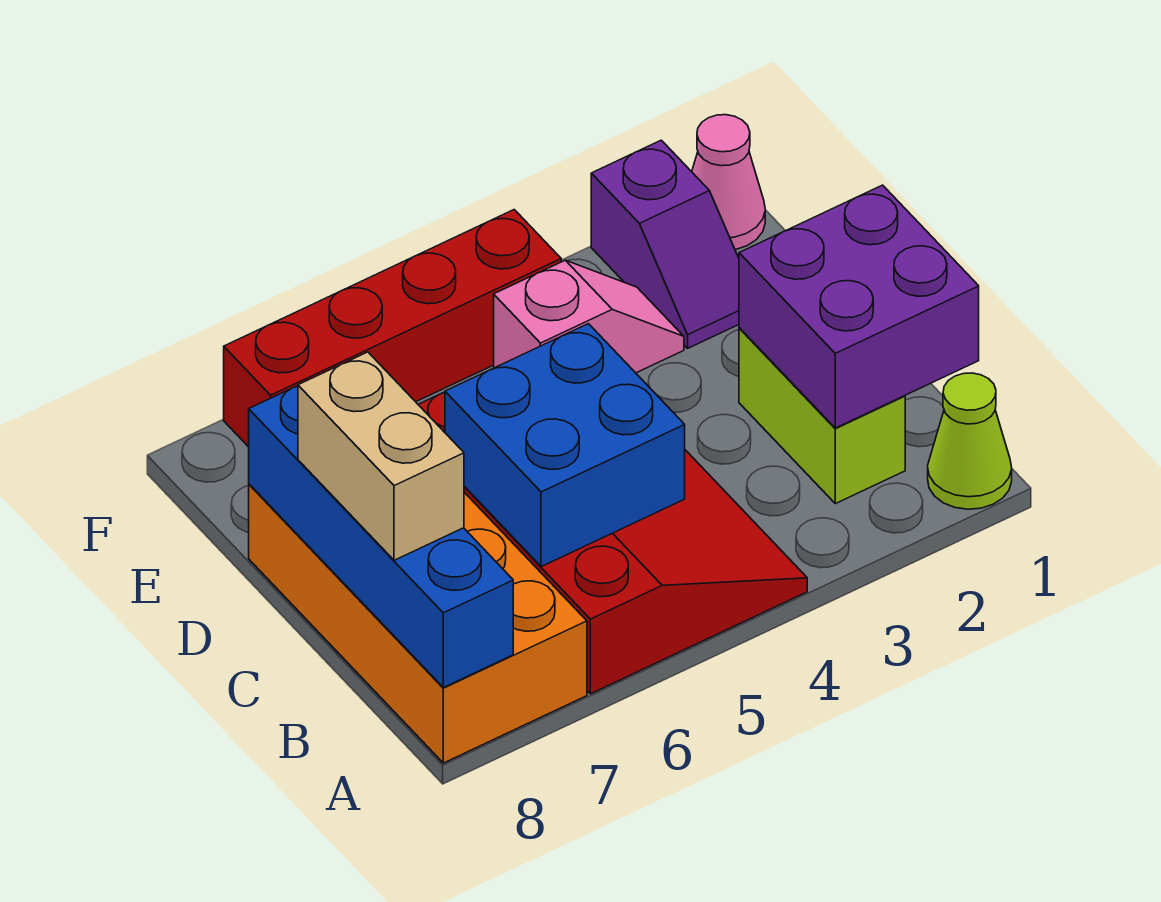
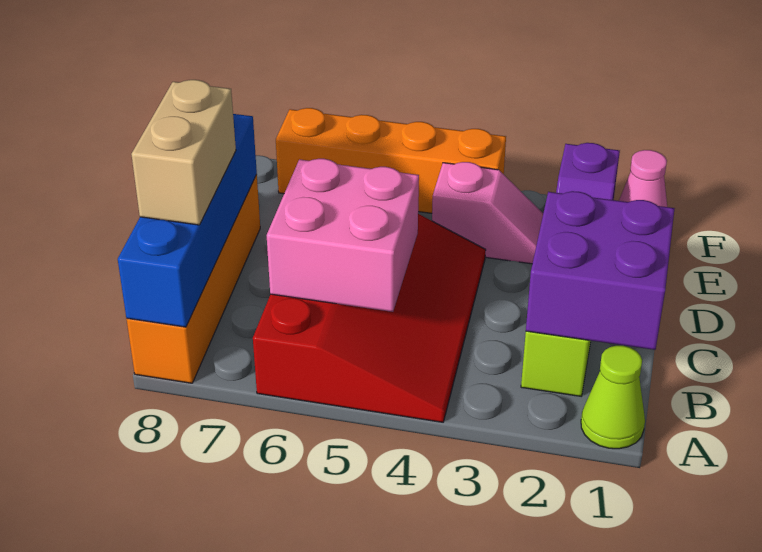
orange 2x4 brick [249,484,587,763] -> orange 1x4 brick [127,175,260,383]
blue 2x2 brick [445,324,685,567] -> pink 2x2 brick [267,159,419,312]
red 1x4 brick [224,210,561,447] -> orange 1x4 brick [276,108,506,213]

